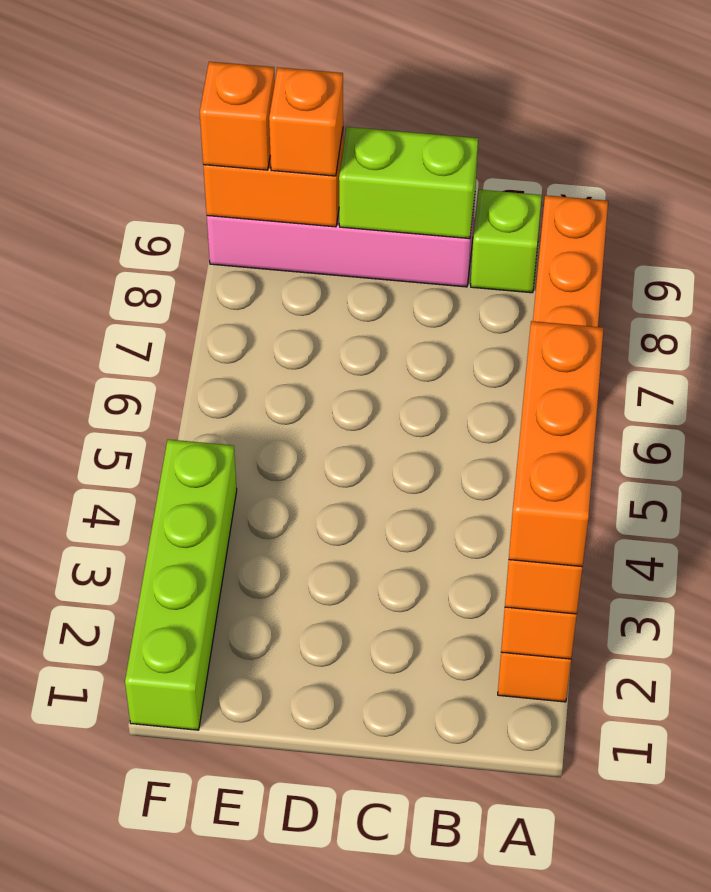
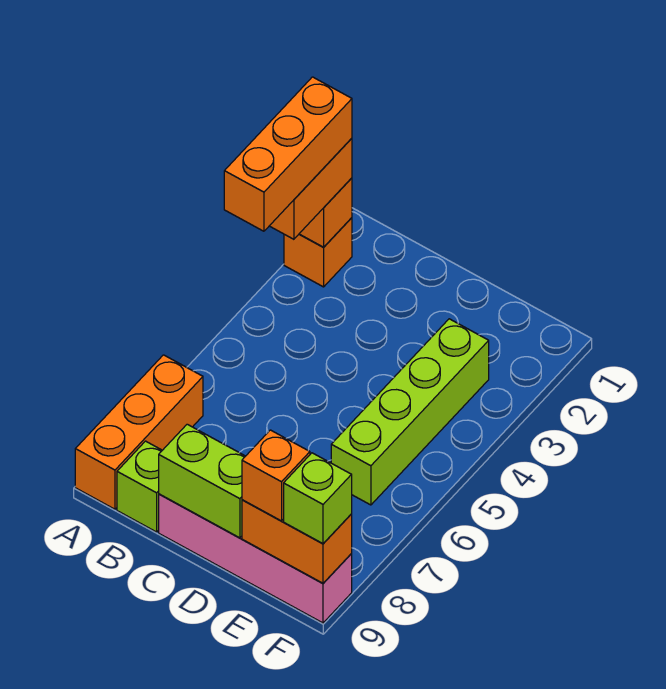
lime 1x4 brick [125,439,237,730] -> lime 1x4 brick moved to [331,319,489,505]
orange 1x1 brick [200,62,275,170] -> lime 1x1 brick [284,453,352,544]

